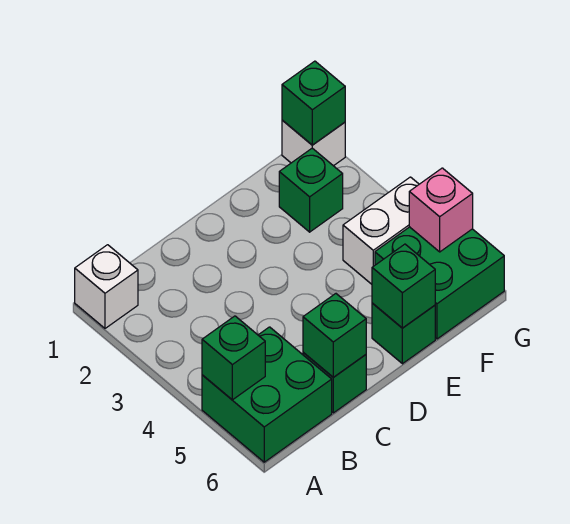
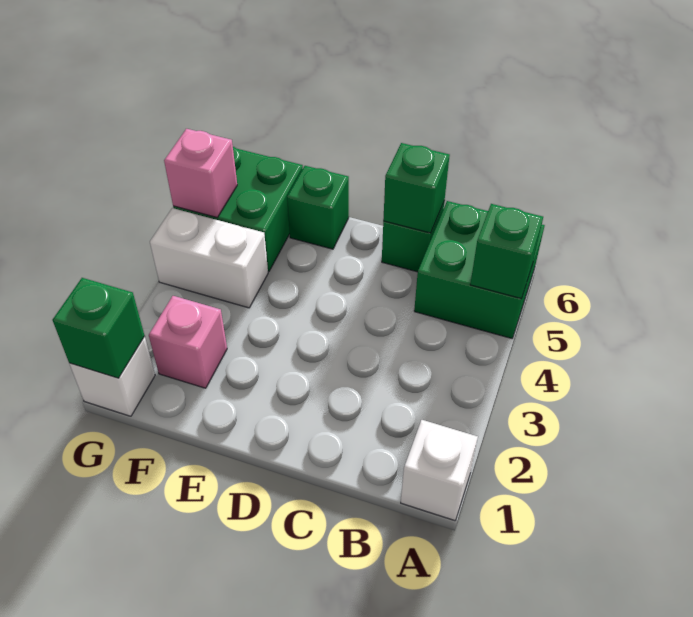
green 1x1 brick [372,244,435,328] -> none
green 1x1 brick [279,148,343,232] -> pink 1x1 brick [149,296,227,388]

